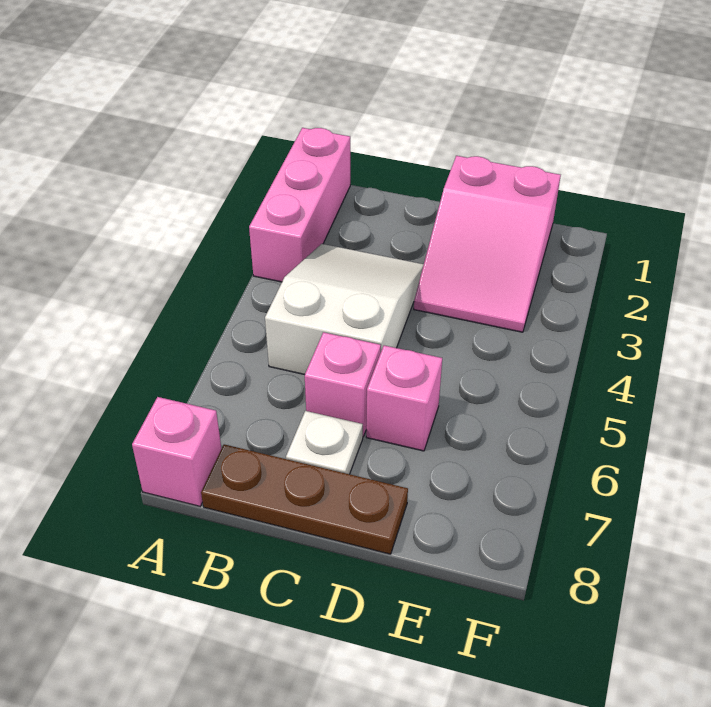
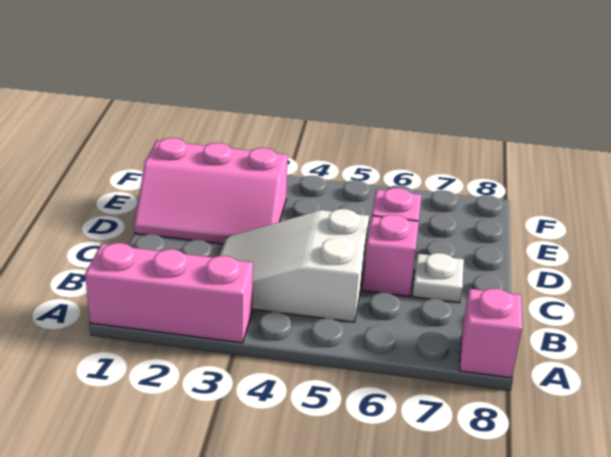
brown 1x3 plate [201,444,408,554] -> none
pink 2x3 slope [414,156,561,332] -> pink 2x3 slope turned to [134,138,288,244]

